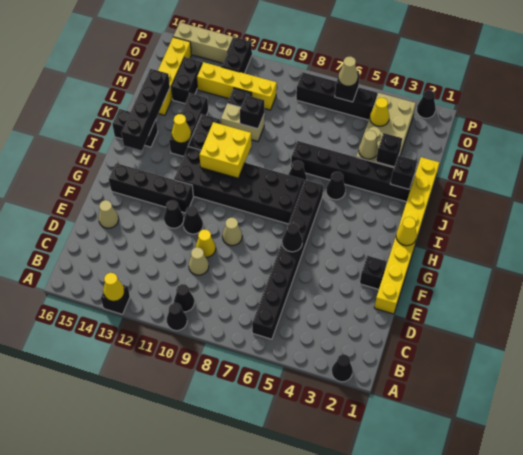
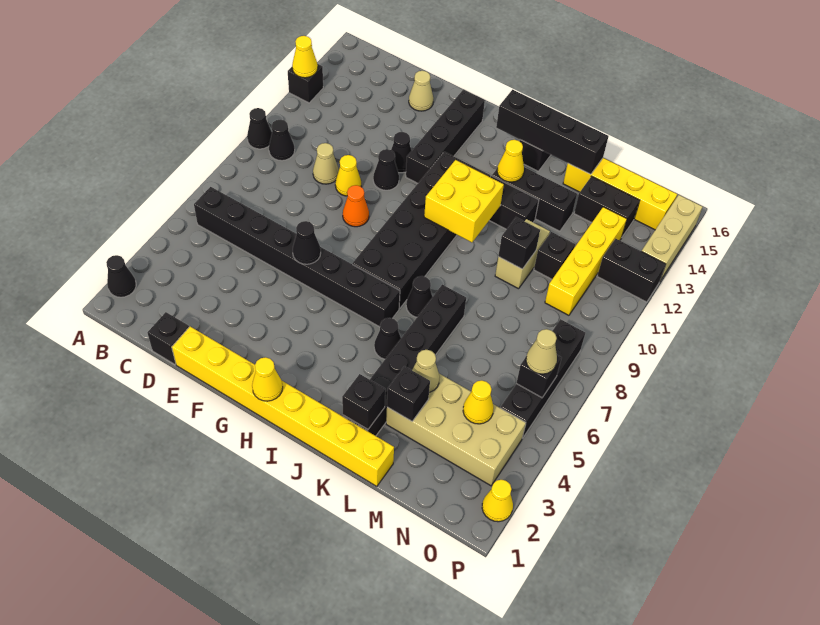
black 1x1 brick [360,256,387,289] -> black 1x1 brick moved to [148,312,189,364]
tan 1x1 cone [222,218,242,246] -> orange 1x1 cone [343,185,369,227]
black 1x1 cone [417,90,436,118] -> yellow 1x1 cone [482,480,513,522]

